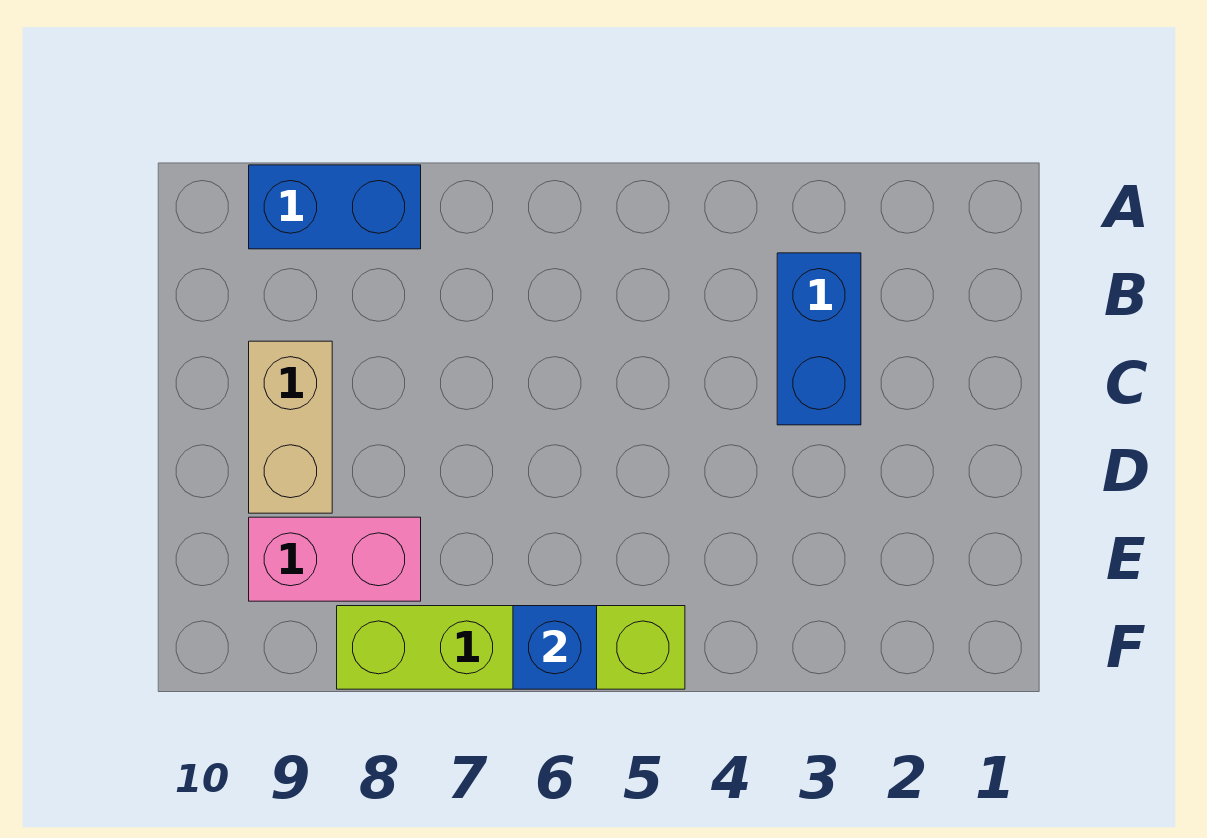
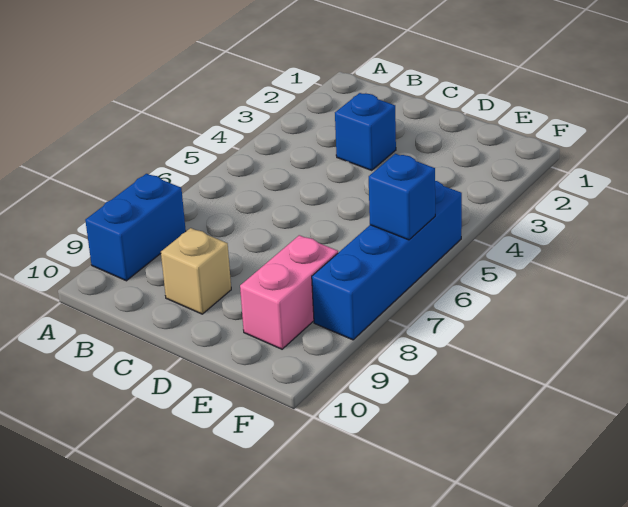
blue 1x2 brick [777,253,861,425] -> blue 1x1 brick [335,93,396,170]
tan 1x2 brick [249,341,332,513] -> tan 1x1 brick [161,228,231,314]
lime 1x4 brick [337,606,685,689] -> blue 1x4 brick [312,181,462,340]

